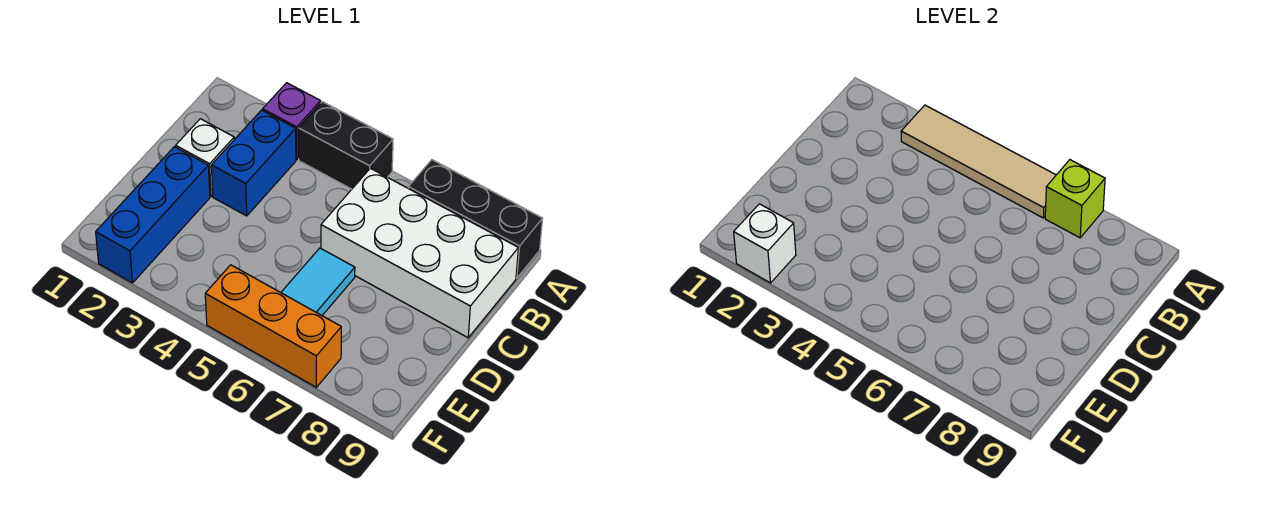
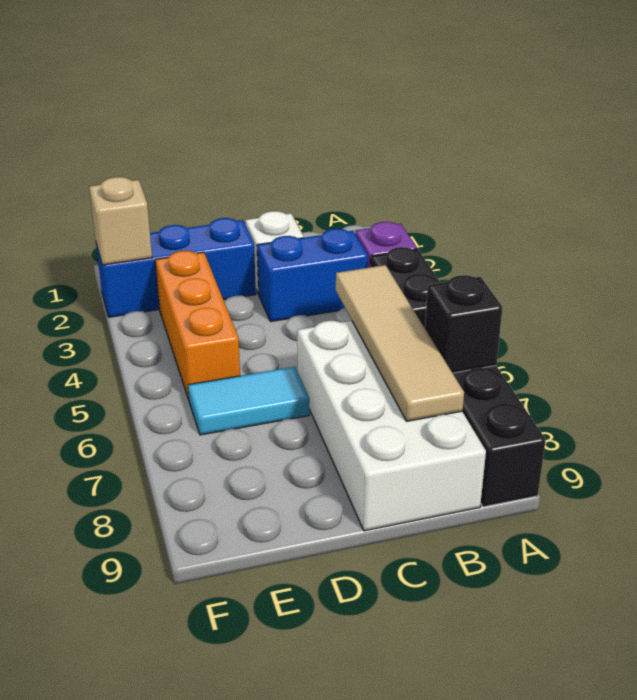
tan 1x4 tile [901,105,1056,218] -> tan 1x4 tile moved to [336,265,464,421]
lime 1x1 brick [1045,160,1105,238] -> black 1x1 brick [425,275,503,373]
white 1x1 brick [734,204,796,283] -> tan 1x1 brick [89,177,152,265]
orange 1x3 brick [205,265,341,387] -> orange 1x3 brick moved to [155,251,240,399]

